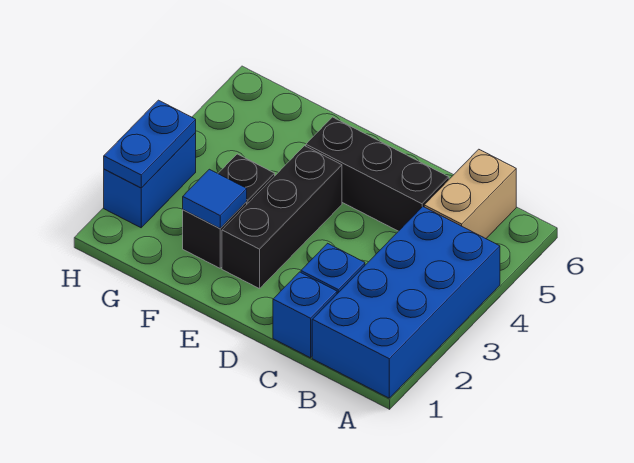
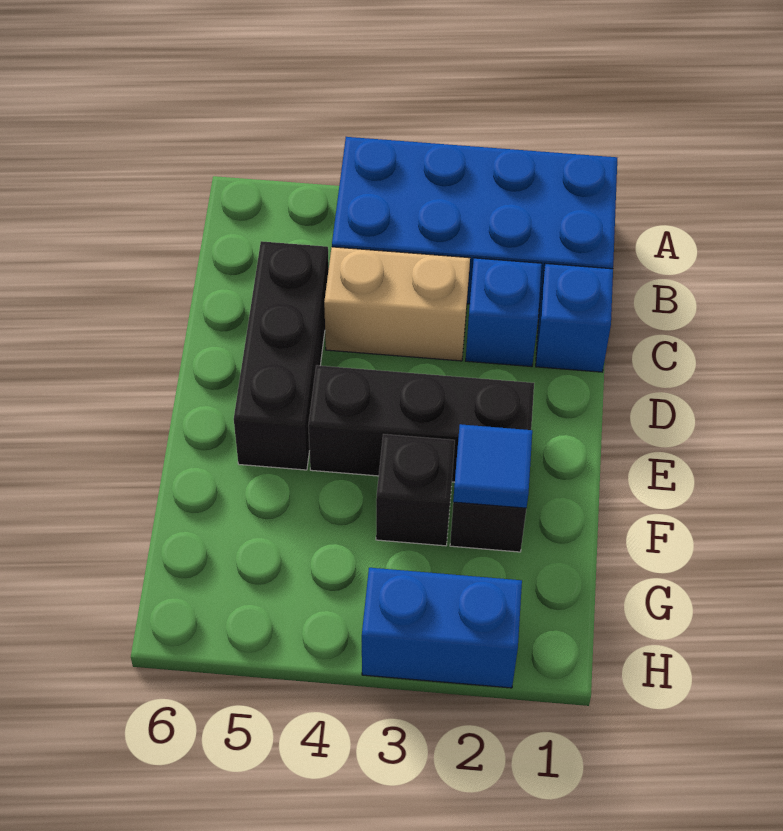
tan 1x2 brick [424,149,516,239] -> tan 1x2 brick moved to [324,247,470,361]
blue 1x2 plate [104,100,196,188] -> none

